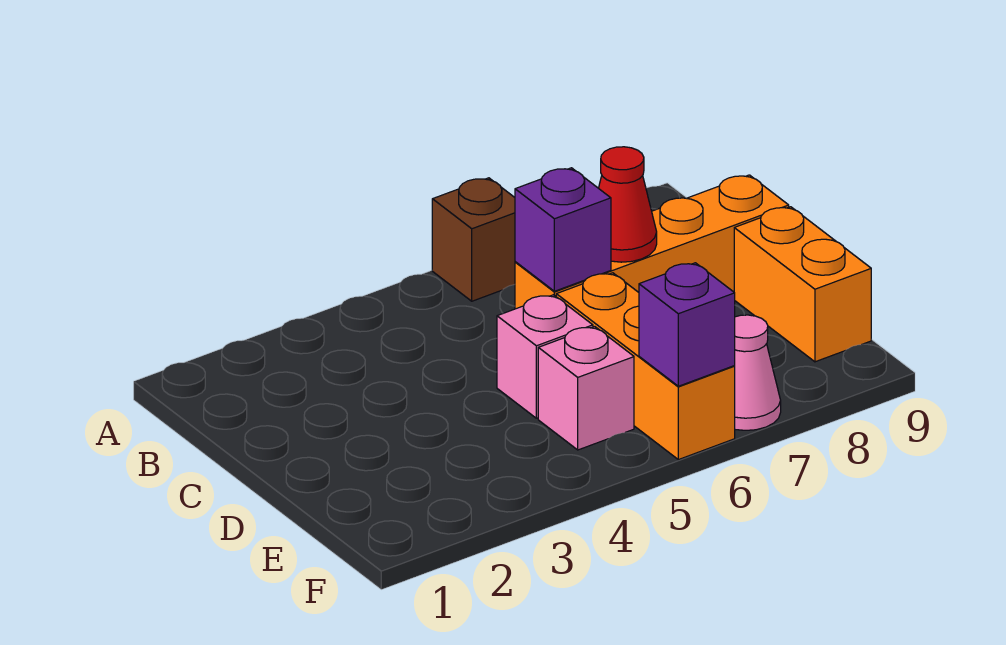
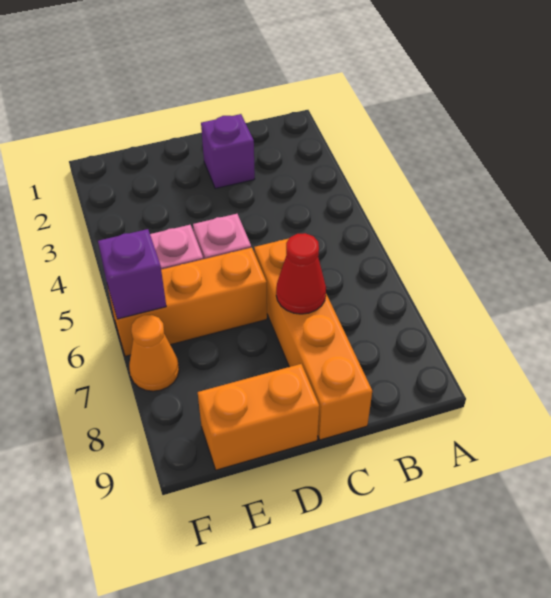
brown 1x1 brick [432,178,515,301] -> none
purple 1x1 brick [515,168,611,291] -> purple 1x1 brick moved to [201,114,255,189]
pink 1x1 cone [735,315,781,430] -> orange 1x1 cone [129,315,179,391]

